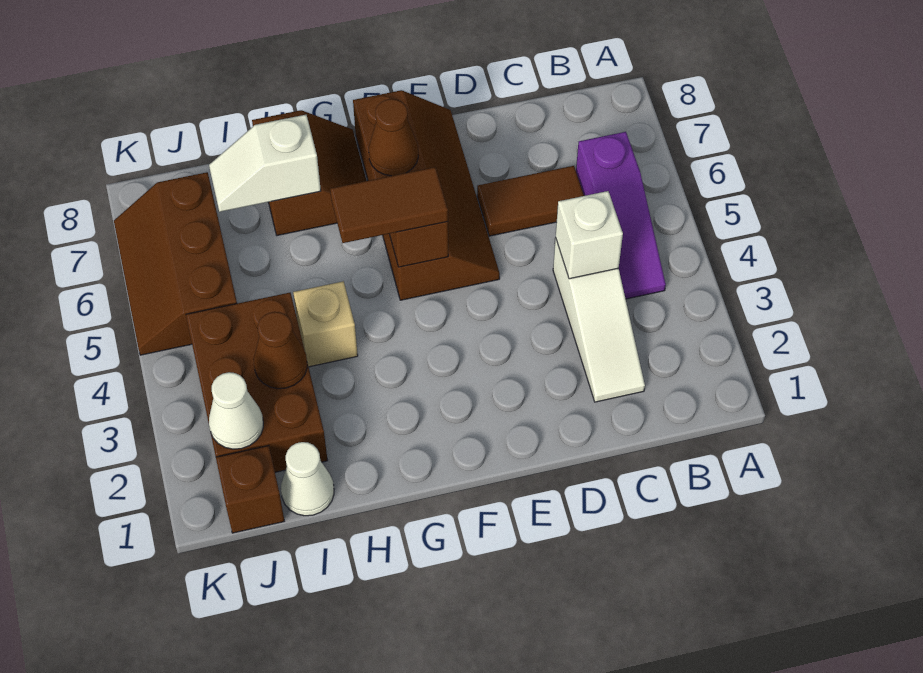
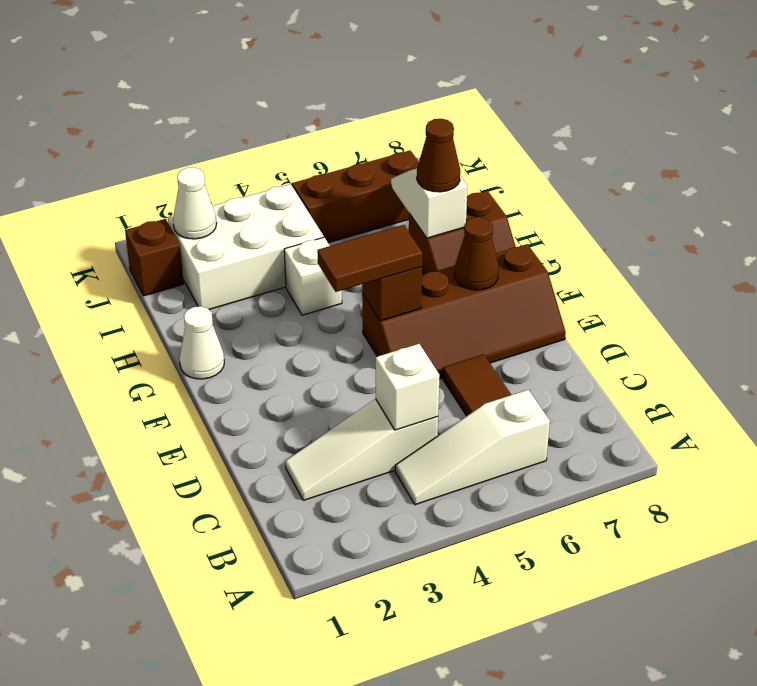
purple 1x3 slope [576,132,666,299] -> white 1x3 slope [395,390,550,505]
brown 1x2 tile [330,167,448,243] -> brown 1x2 tile turned to [317,225,422,292]
tan 1x1 brick [293,281,358,367] -> white 1x1 brick [284,237,342,315]
white 1x1 cone [281,442,334,516] -> white 1x1 cone moved to [179,306,224,379]
brown 2x3 brick [186,293,328,472] -> white 2x3 brick [168,184,324,309]
brown 1x1 cone [254,312,307,389] -> brown 1x1 cone moved to [417,119,460,192]

